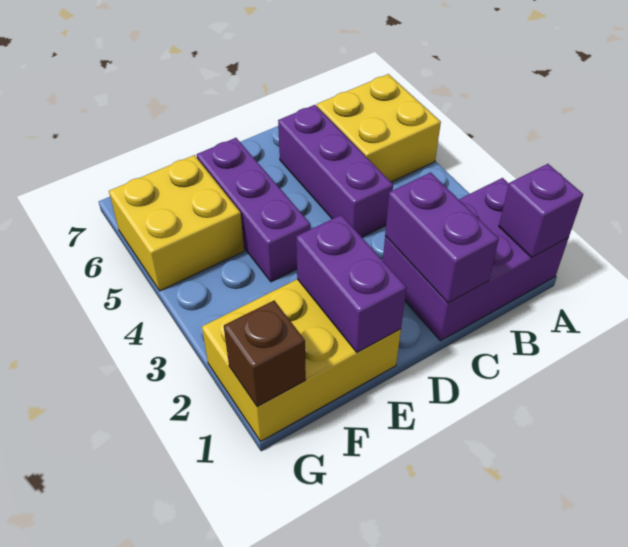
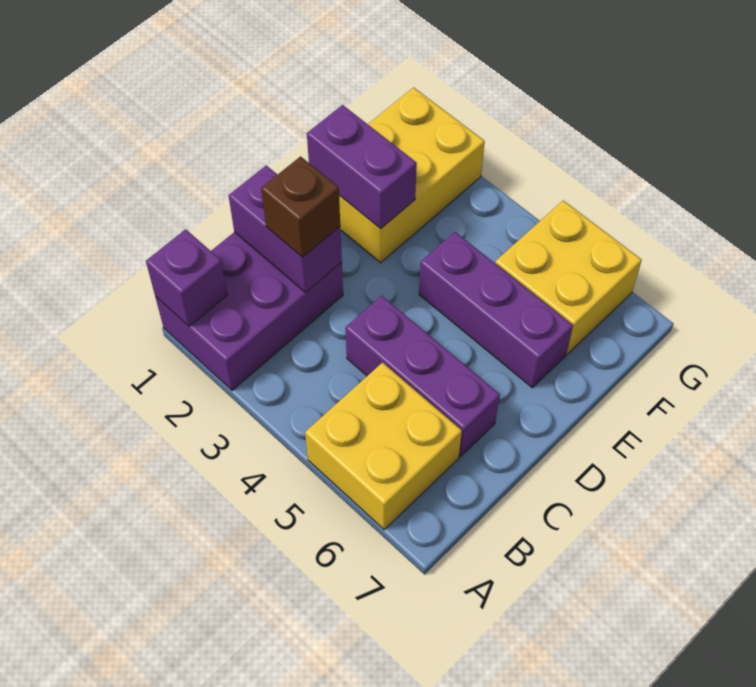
brown 1x1 brick [224,301,306,407] -> brown 1x1 brick moved to [261,156,340,257]

